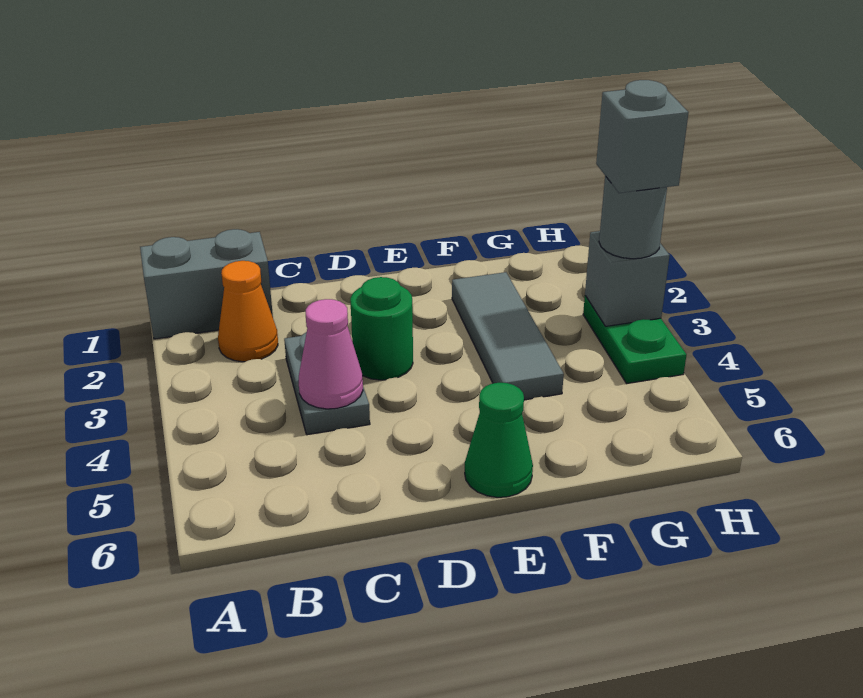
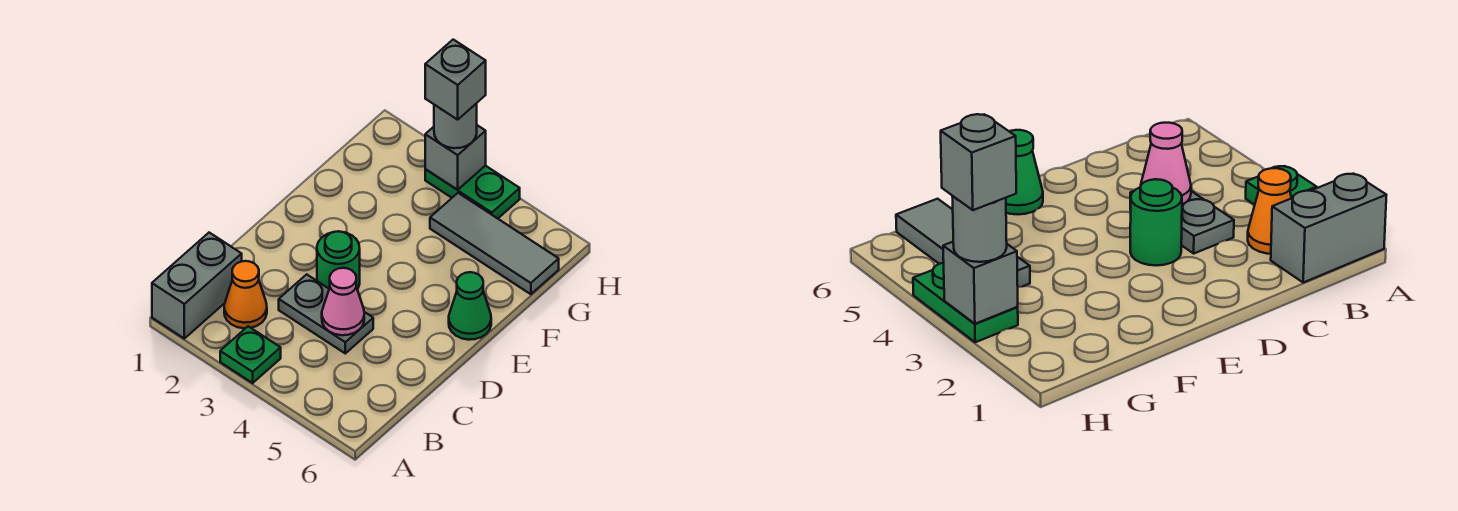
none -> green 1x1 plate [220,326,281,383]
grey 1x3 tile [452,272,564,400] -> grey 1x3 tile moved to [430,193,559,294]

